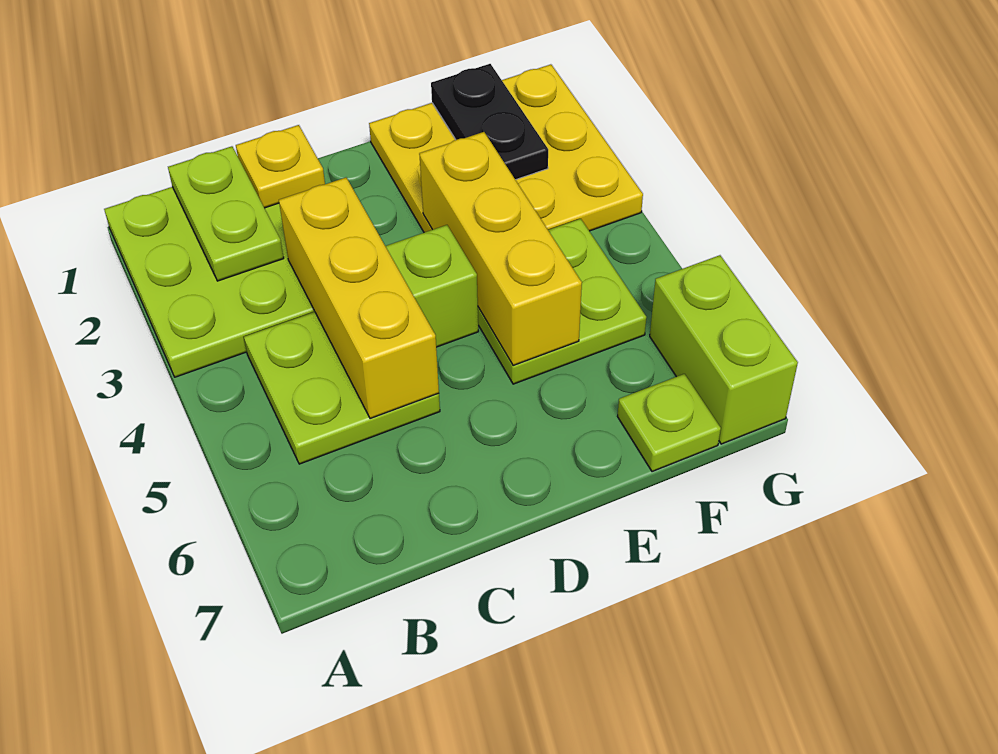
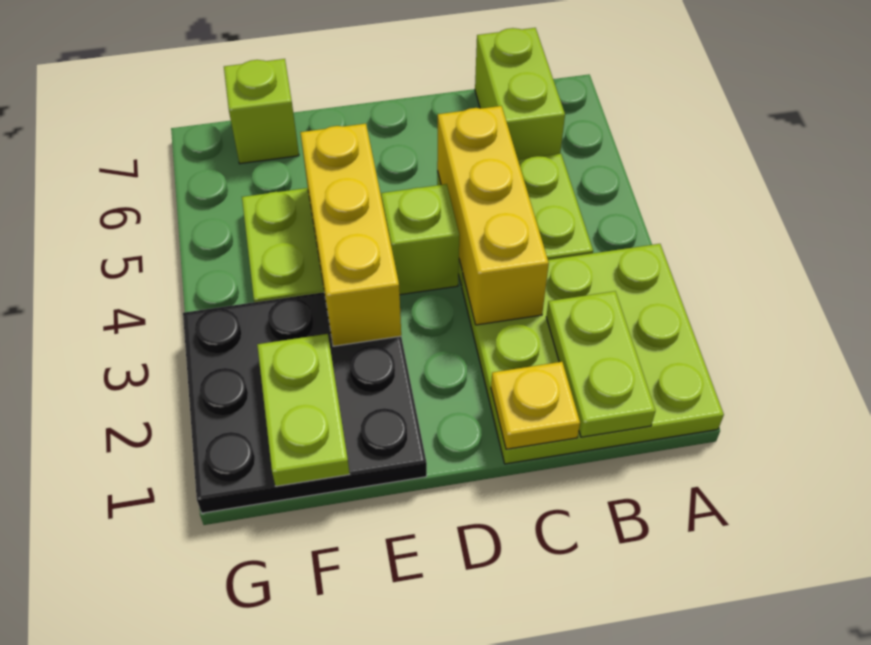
yellow 3x3 plate [369,64,643,233] -> black 3x3 plate [183,292,427,513]
black 1x2 plate [431,64,548,180] -> lime 1x2 plate [257,334,350,486]
lime 1x1 plate [617,374,721,472] -> lime 1x1 brick [224,59,299,164]
lime 1x2 brick [650,255,798,444] -> lime 1x2 brick moved to [475,28,565,159]

